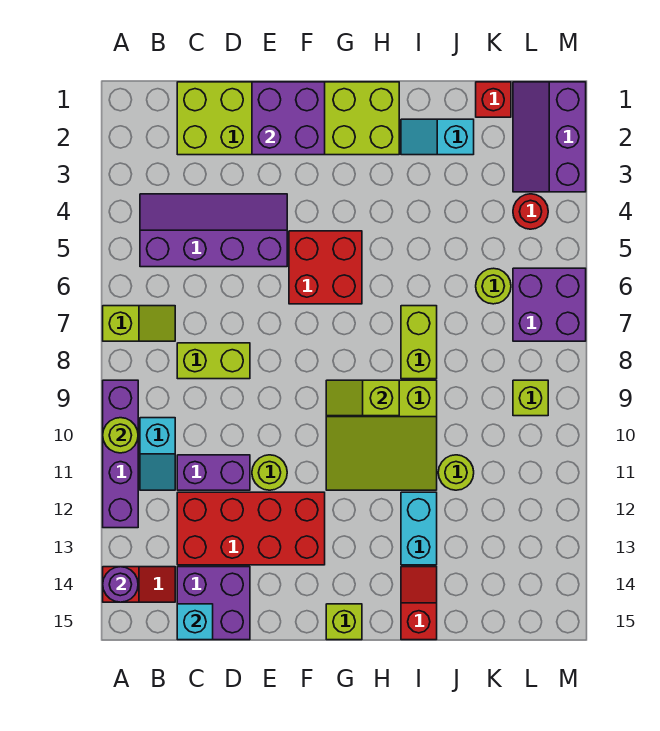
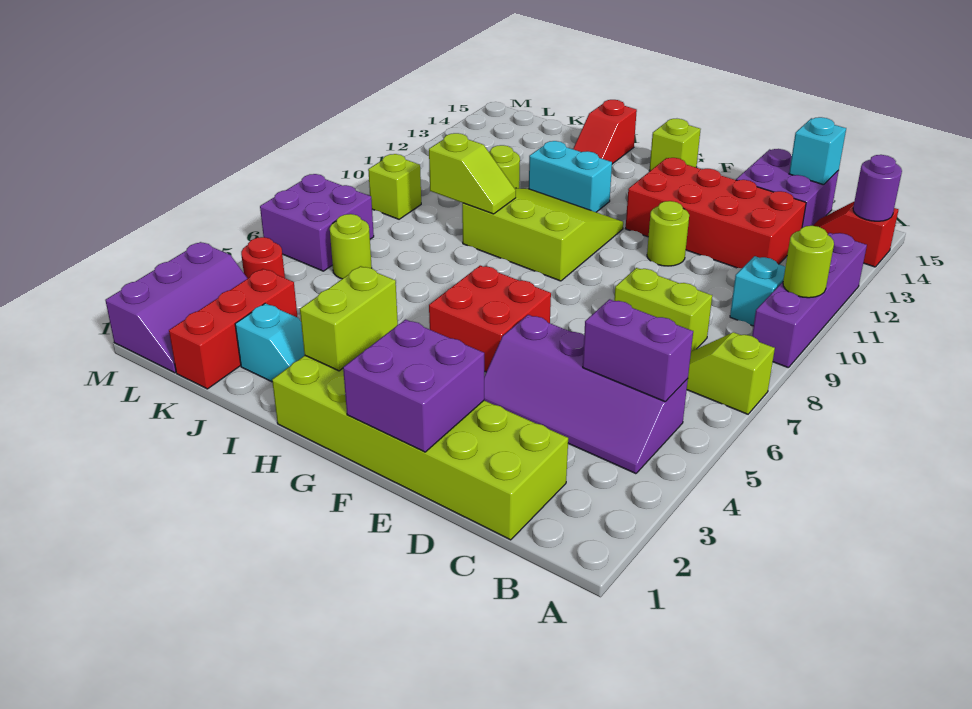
purple 1x2 brick [177,455,250,490] -> purple 1x2 brick moved to [583,299,693,402]
lime 1x2 slope [326,380,399,416] -> lime 1x2 slope moved to [429,133,516,214]
lime 1x2 brick [401,306,437,379] -> lime 1x2 brick moved to [300,266,398,371]
cyan 1x2 brick [401,492,437,565] -> cyan 1x2 brick turned to [529,141,612,212]
red 1x1 brick [476,82,511,117] -> red 1x3 brick [169,269,297,389]

